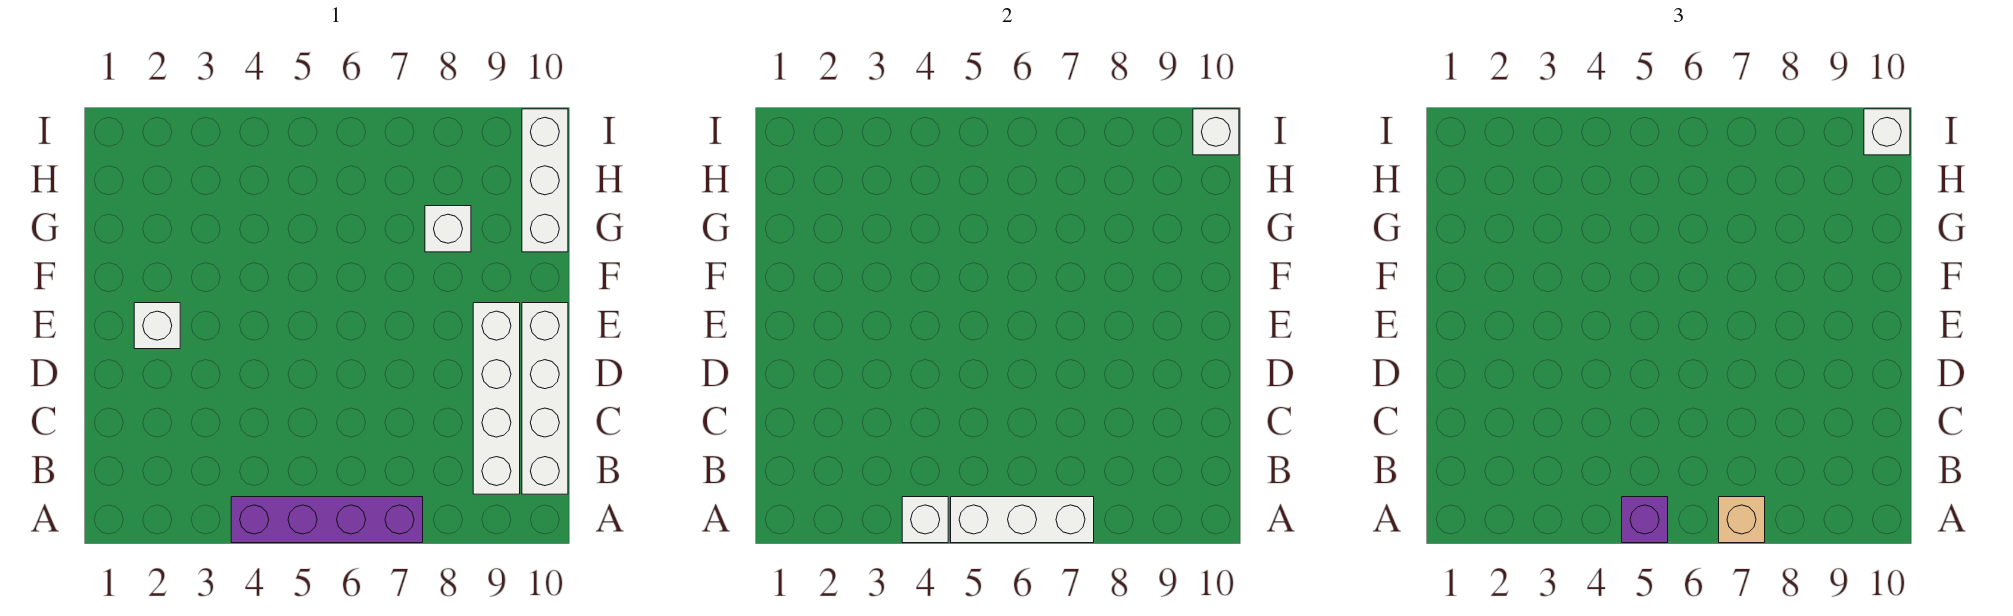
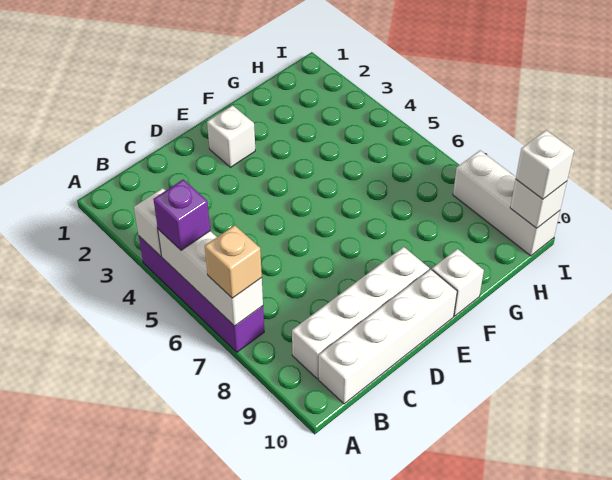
white 1x1 brick [425,206,471,252] -> white 1x1 brick moved to [432,249,484,316]
white 1x3 brick [522,109,568,252] -> white 1x3 brick turned to [453,150,560,256]

